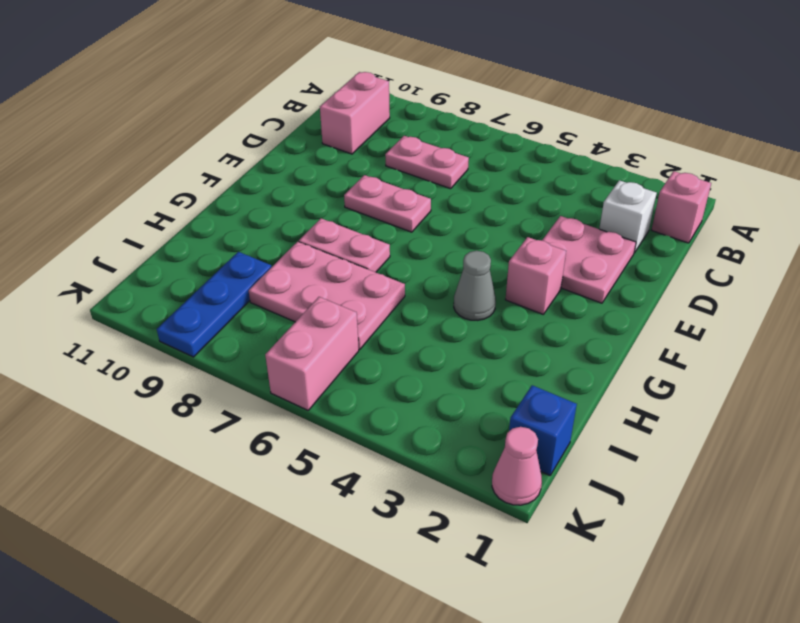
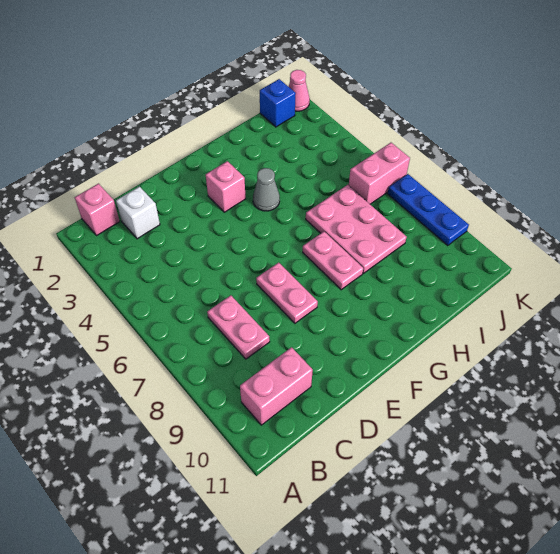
pink 2x2 plate [542,216,636,303] -> none
blue 1x3 plate [157,252,271,357] -> blue 1x3 plate turned to [388,174,469,246]

